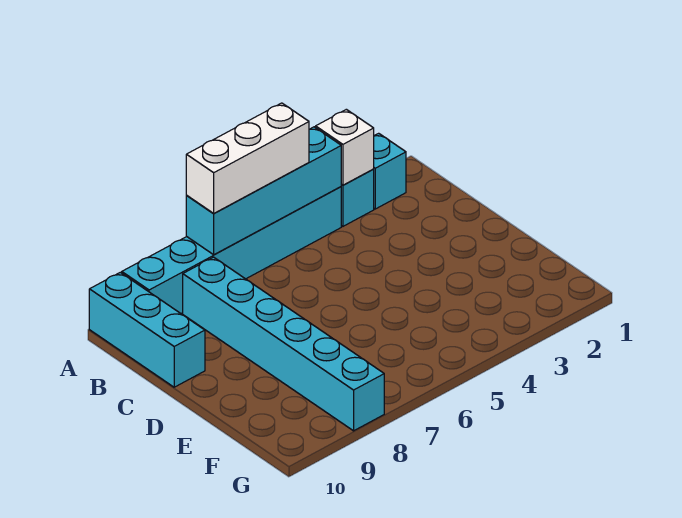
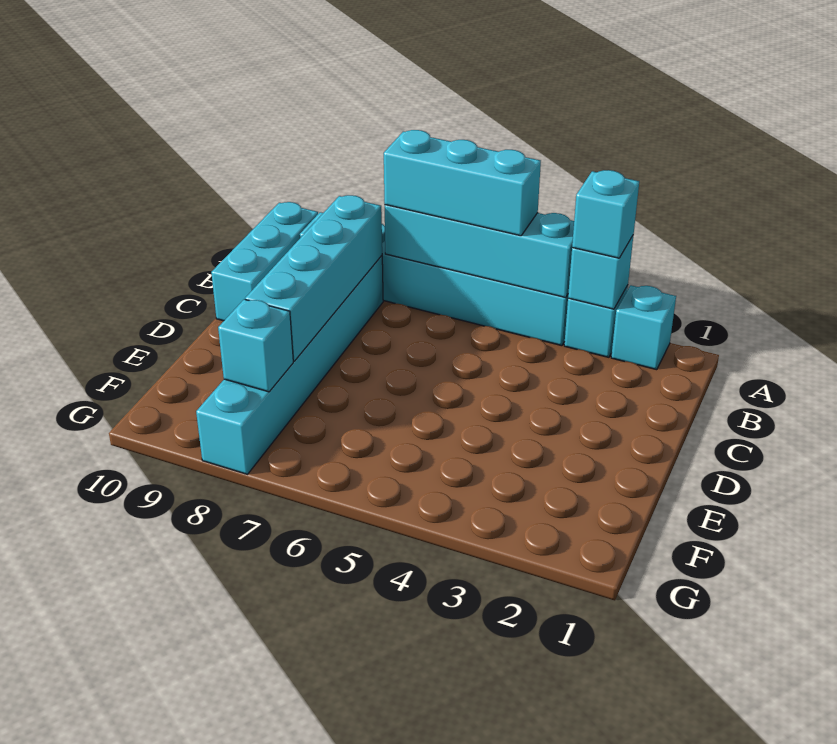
white 1x1 brick [316,109,374,185] -> cyan 1x1 brick [568,236,633,309]
none -> cyan 1x1 brick [572,170,639,258]
white 1x3 brick [186,103,309,214] -> cyan 1x3 brick [384,130,541,236]
none -> cyan 1x4 brick [245,195,382,361]
none -> cyan 1x1 brick [218,299,293,392]

